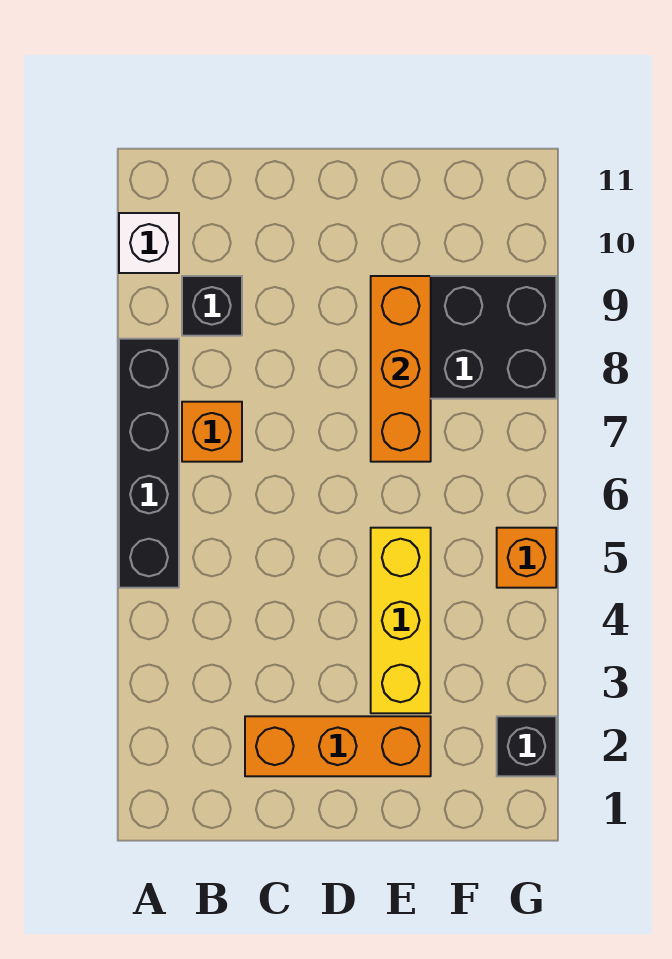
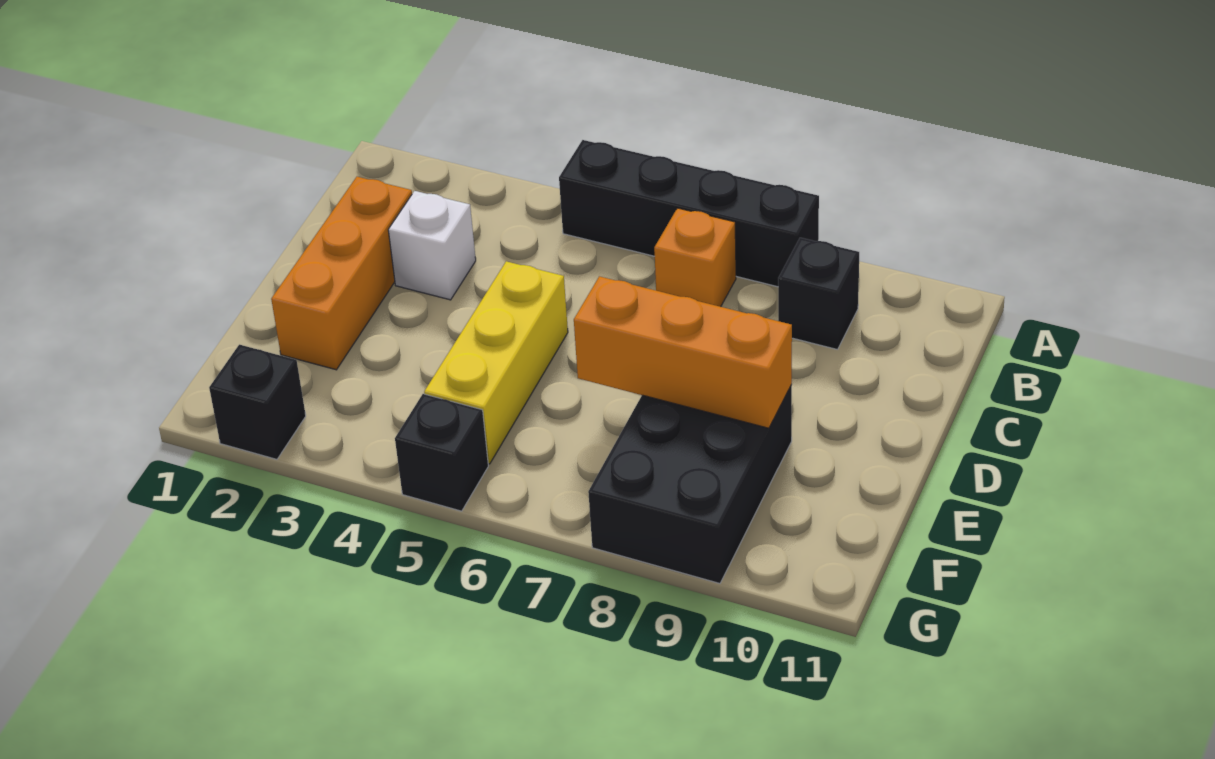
white 1x1 brick [119,213,179,273] -> white 1x1 brick moved to [388,191,476,300]
yellow 1x3 brick [371,528,431,713] -> yellow 1x3 brick turned to [424,261,568,464]
orange 1x1 brick [497,528,556,588] -> black 1x1 brick [395,394,488,511]

